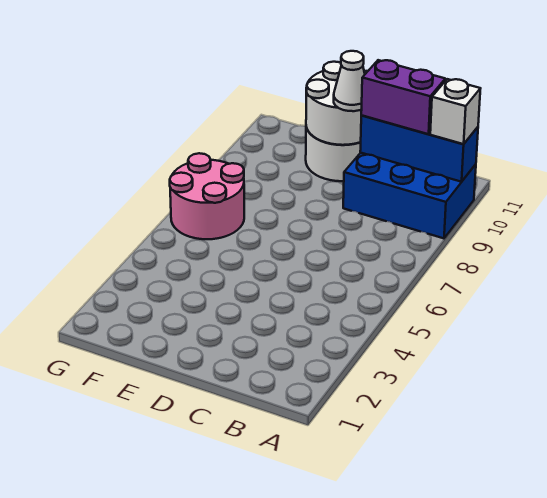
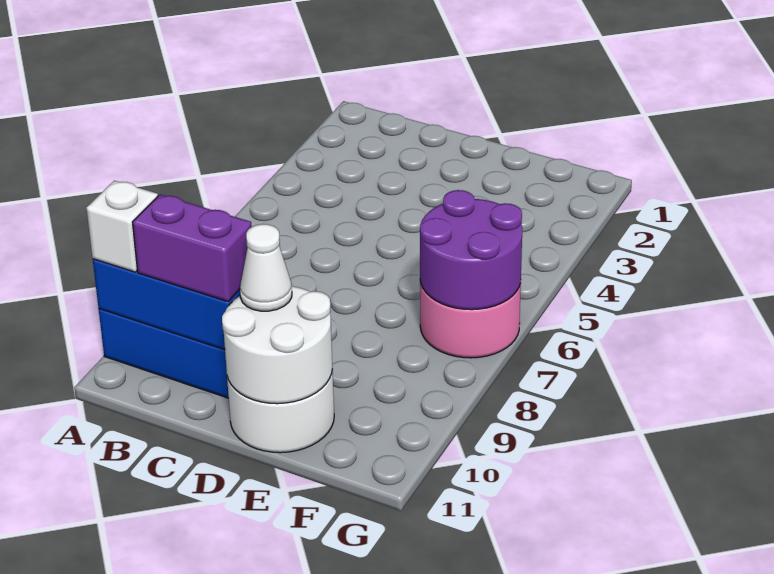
none -> purple 2x2 round brick [420,190,522,310]

